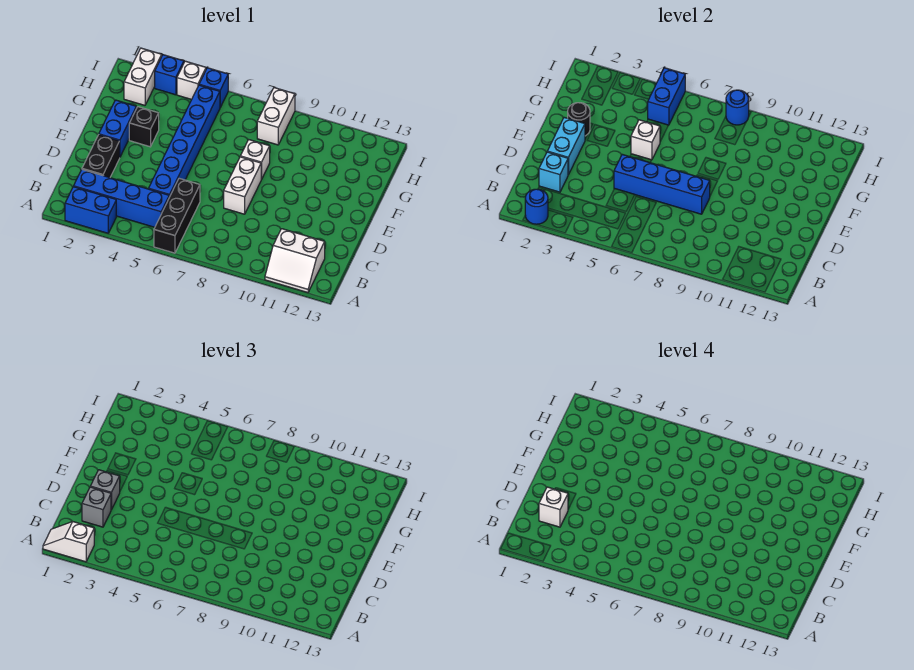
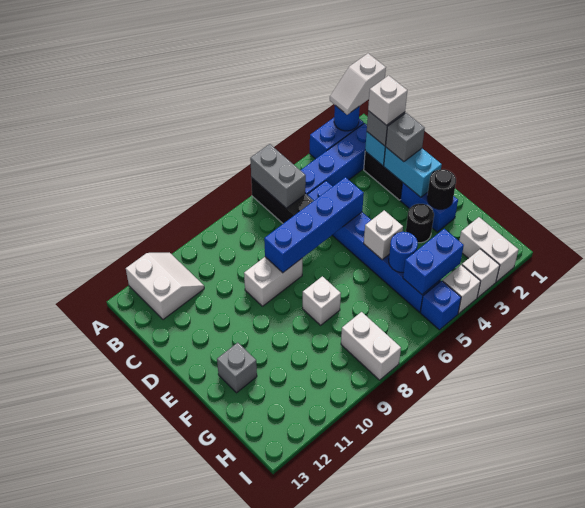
white 1x2 slope [43,522,94,562] -> white 1x2 slope turned to [330,53,386,115]
none -> grey 1x2 brick [250,144,306,208]
white 2x2 slope [265,229,325,293] -> white 2x2 slope turned to [126,253,204,320]
white 1x2 brick [224,157,261,214] -> white 1x2 brick turned to [244,257,302,306]
black 1x1 brick [129,107,159,147] -> black 1x1 round brick [406,204,434,243]
none -> grey 1x1 brick [217,343,257,393]
blue 1x2 brick [648,68,685,125] -> blue 1x2 brick turned to [403,229,464,295]
blue 1x1 brick [155,55,184,95] -> white 1x1 brick [462,249,500,298]
blue 1x1 round brick [726,90,749,125] -> blue 1x1 round brick moved to [389,232,418,273]

